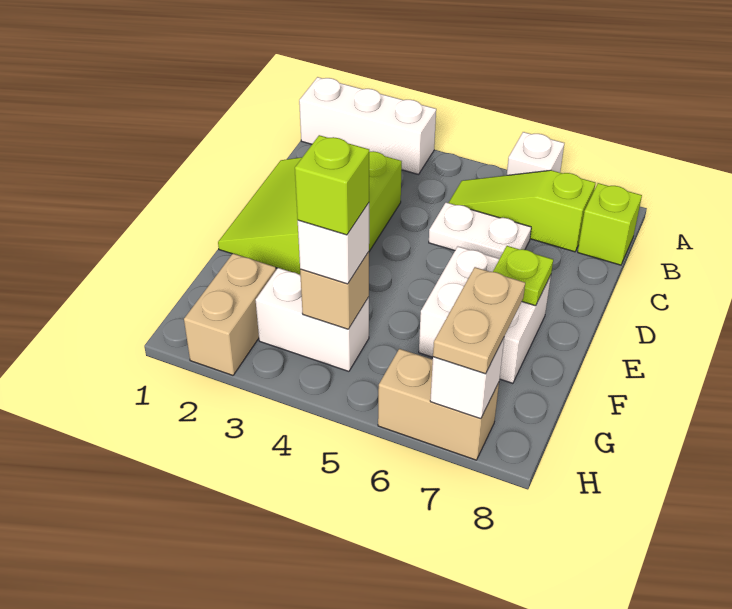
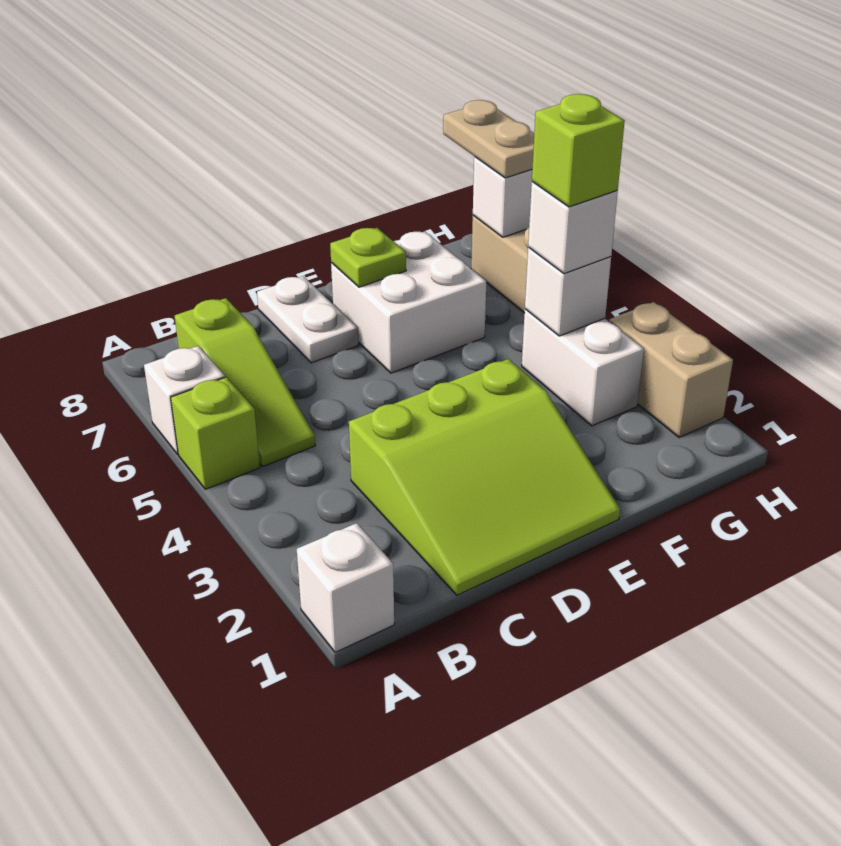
white 1x3 brick [299,77,436,174] -> white 1x1 brick [297,523,394,652]
lime 1x1 brick [578,183,642,265] -> lime 1x1 brick moved to [171,377,260,489]
white 1x2 plate [429,202,531,259] -> white 1x2 plate moved to [257,276,358,363]
tan 1x2 brick [184,254,276,375] -> tan 1x2 brick turned to [609,302,733,438]
tan 1x1 brick [300,252,369,329] -> white 1x1 brick [525,247,611,336]
tan 1x2 plate [433,267,525,374] -> tan 1x2 plate turned to [443,100,534,178]

